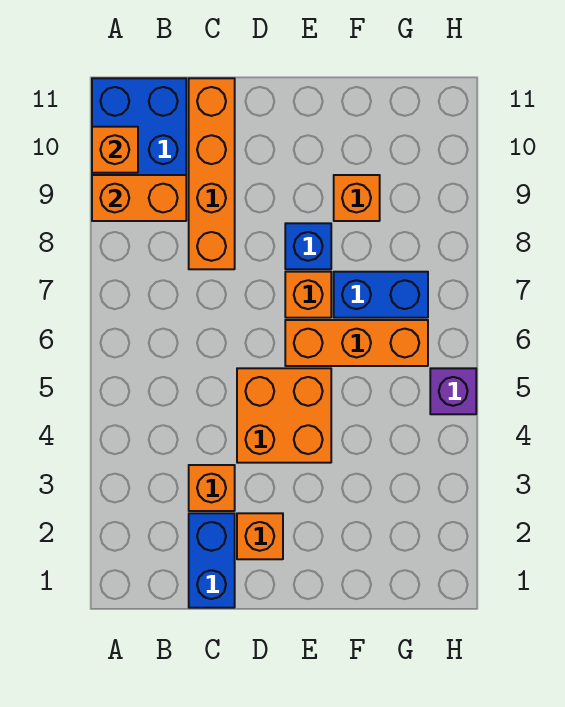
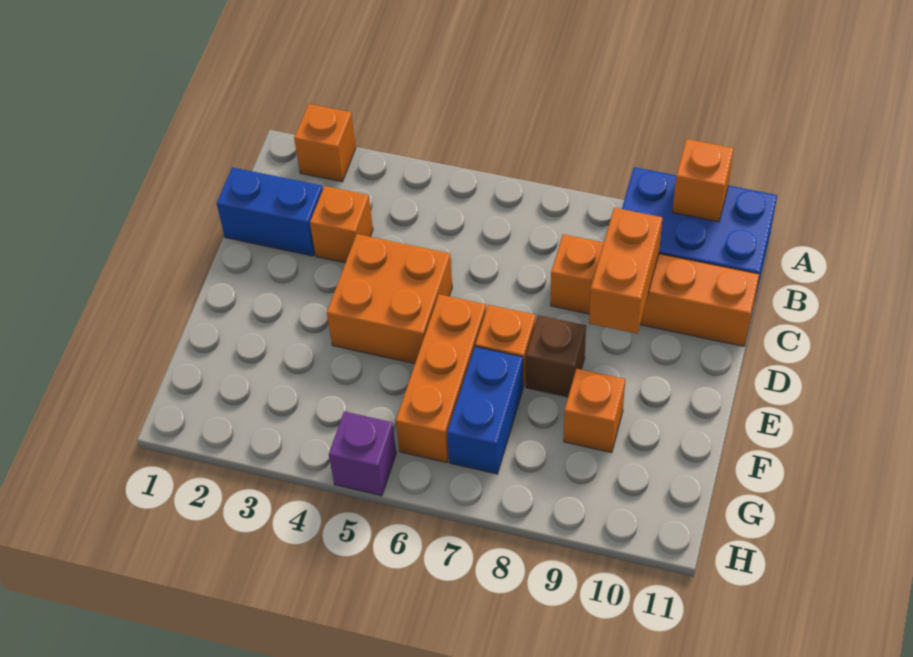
orange 1x2 brick [92,175,186,221] -> orange 1x2 brick moved to [589,208,662,333]
orange 1x1 brick [237,513,283,559] -> orange 1x1 brick moved to [294,104,356,182]
blue 1x1 brick [285,223,331,269] -> brown 1x1 brick [526,315,586,397]

